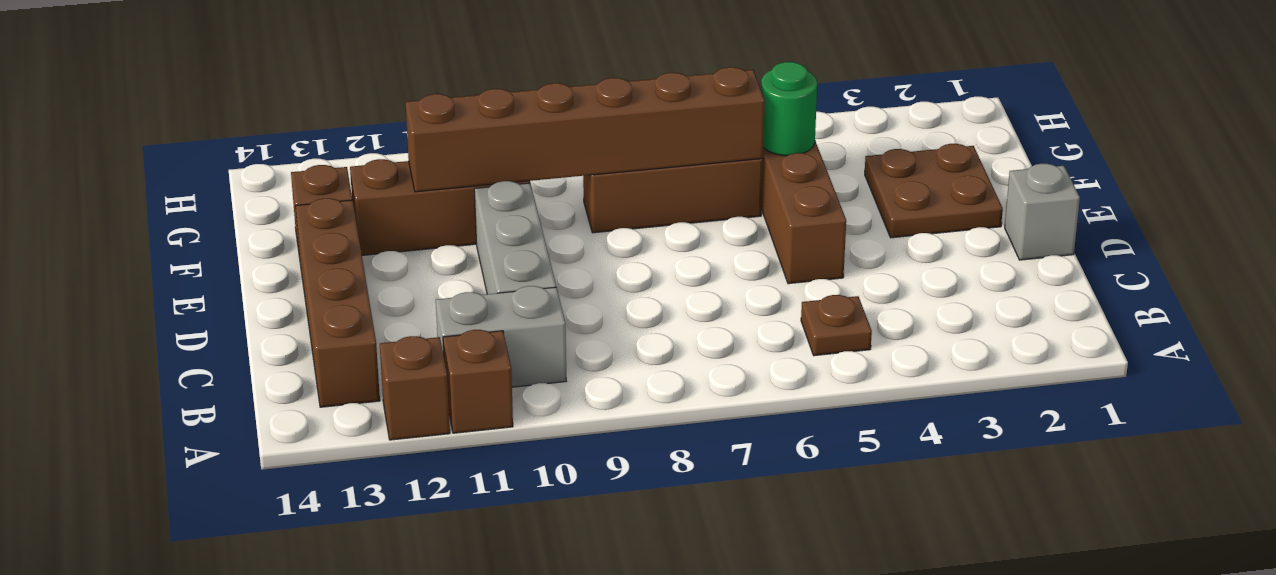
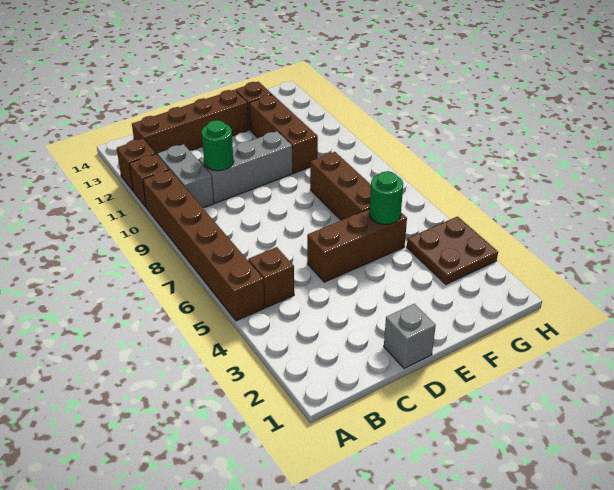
brown 1x1 plate [801,295,872,356] -> brown 1x1 brick [248,247,294,308]
none -> green 1x1 round brick [202,120,234,171]
brown 2x2 plate [865,144,1003,238] -> brown 2x2 plate moved to [407,217,498,284]
brown 1x6 brick [405,67,765,192] -> brown 1x6 brick moved to [143,170,265,321]

